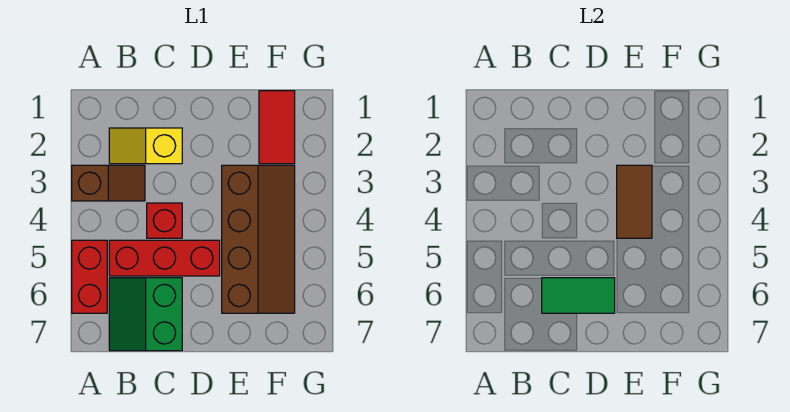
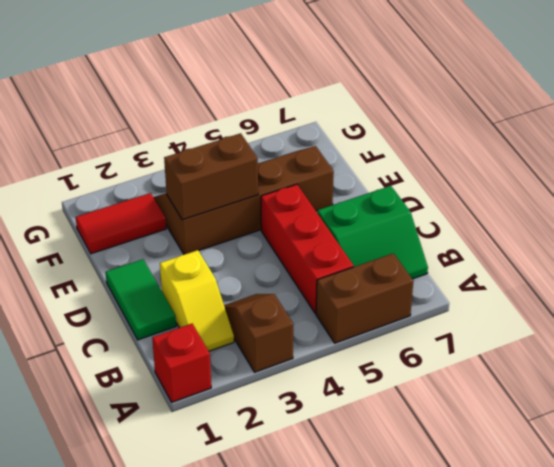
red 1x2 brick [72,240,107,313] -> brown 1x2 brick [316,253,413,343]
red 1x1 brick [147,203,182,238] -> red 1x1 brick moved to [152,324,211,402]
green 1x2 tile [542,278,615,313] -> green 1x2 tile moved to [105,259,176,340]
brown 1x2 tile [617,165,652,238] -> brown 1x2 brick [164,133,258,220]

